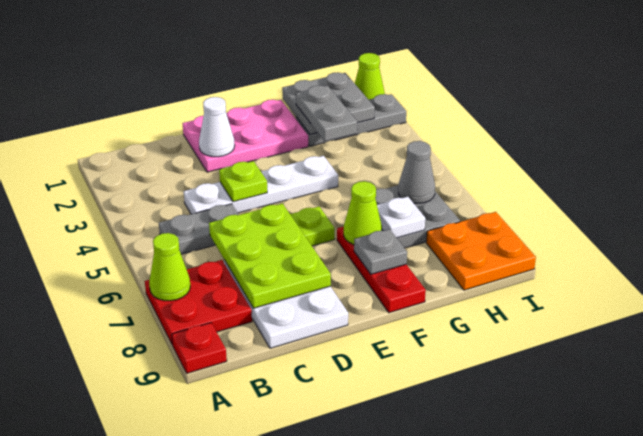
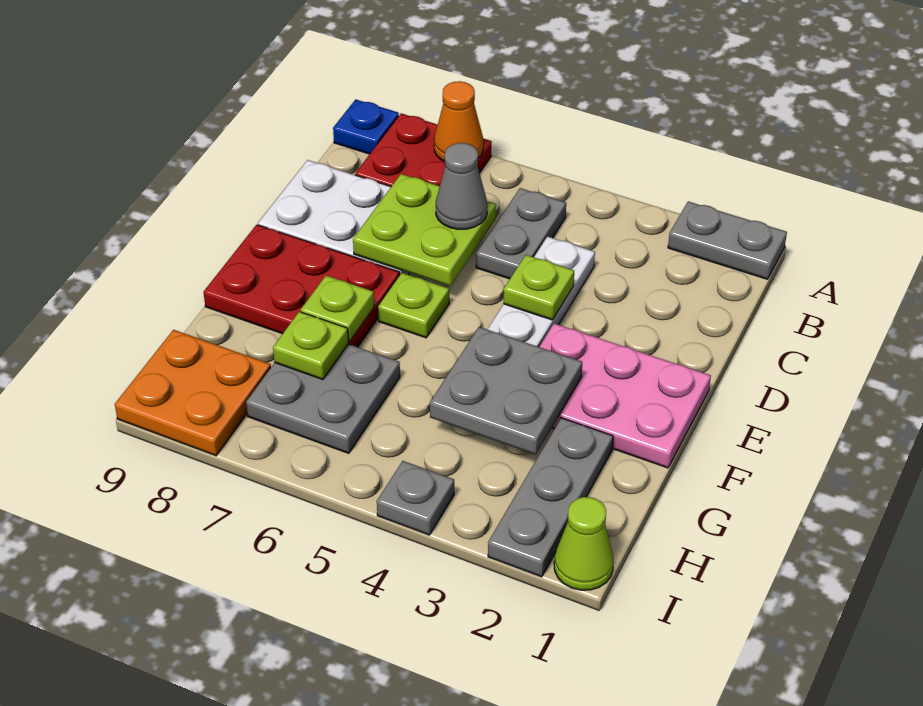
lime 1x1 cone [149,233,190,301] -> orange 1x1 cone [434,81,483,162]
red 1x1 plate [172,323,227,373] -> blue 1x1 plate [333,99,399,154]
lime 2x3 plate [209,204,331,308] -> lime 2x2 plate [353,174,496,286]
pink 2x3 plate [183,100,308,172] -> pink 2x3 plate turned to [540,323,711,468]
white 1x1 cone [199,97,235,157] -> none
red 1x3 plate [337,227,426,313] -> red 2x3 plate [204,225,399,347]
lime 1x1 cone [344,181,382,245] -> lime 1x1 plate [301,276,374,342]
grey 1x1 plate [354,229,407,274] -> grey 1x1 plate moved to [377,461,454,535]
grey 2x2 plate [282,72,375,134] -> grey 2x2 plate moved to [430,327,582,455]
grey 1x2 plate [296,85,357,141] -> grey 1x2 plate moved to [668,202,787,279]
white 1x1 plate [377,197,425,238] -> lime 1x1 plate [273,312,348,380]
grey 1x1 cone [398,141,435,203] -> grey 1x1 cone moved to [436,143,487,229]

